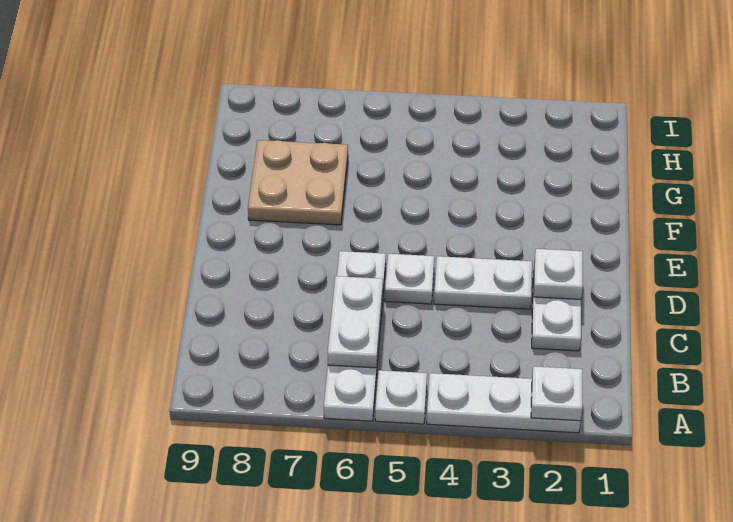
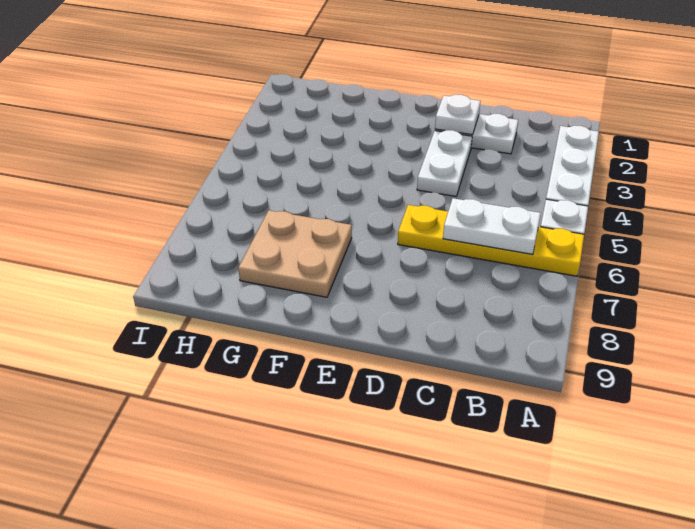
white 1x1 plate [531,366,582,421] -> none
white 1x4 plate [324,251,386,421] -> yellow 1x4 plate [398,205,584,276]
white 1x1 plate [385,254,434,304] -> none

